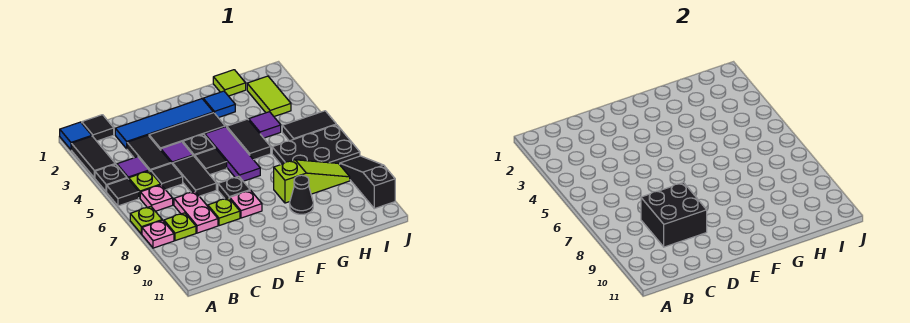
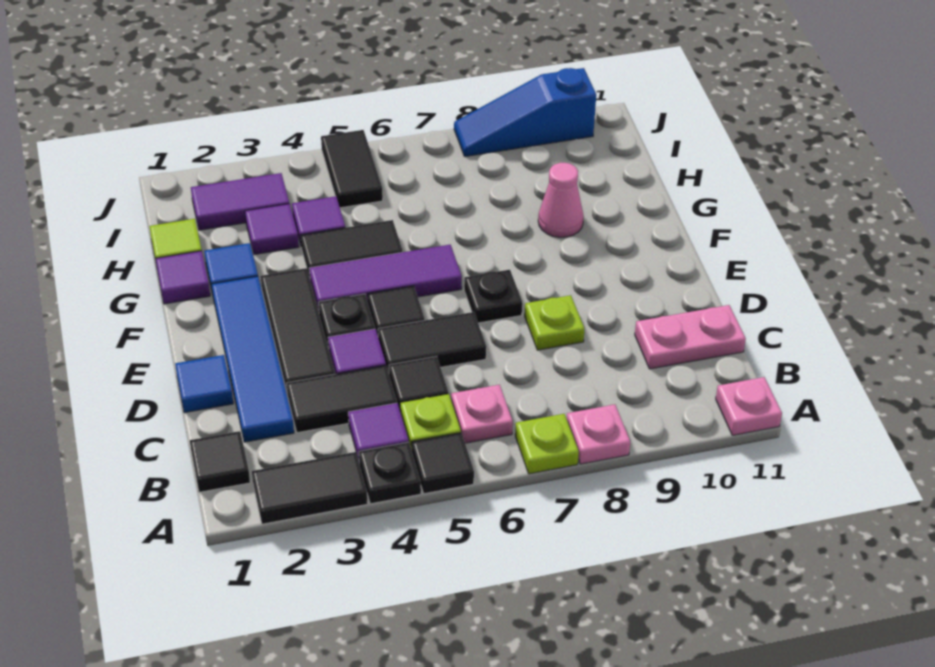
blue 1x1 tile [60,122,92,149] -> blue 1x1 tile moved to [175,355,233,413]
lime 1x1 plate [164,213,196,241] -> none
pink 1x2 plate [174,191,218,233] -> pink 1x2 plate moved to [635,305,746,369]
black 2x2 brick [641,183,707,247] -> none
pink 1x1 plate [229,190,262,218] -> pink 1x1 plate moved to [716,377,782,435]
none -> purple 1x1 tile [155,251,210,304]
lime 1x3 slope [274,160,350,203] -> none
black 1x1 cone [290,175,313,214] -> pink 1x1 cone [538,163,584,237]
none -> purple 1x1 tile [245,204,299,255]
black 2x3 plate [272,125,360,165] -> none
lime 1x2 tile [247,76,291,116] -> purple 1x2 tile [191,173,289,230]
black 1x3 slope [340,156,395,209] -> blue 1x3 slope [454,68,596,156]

